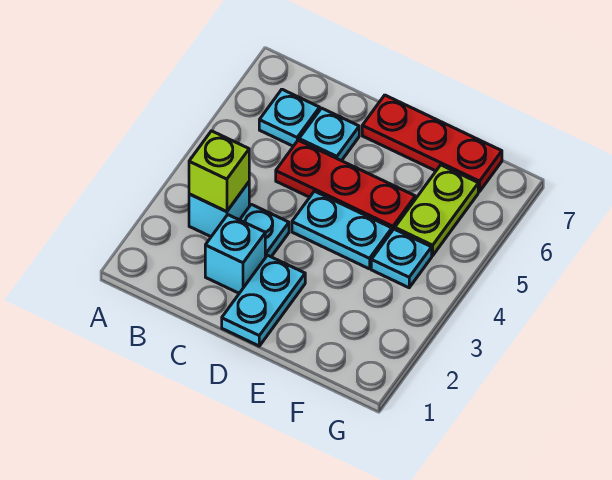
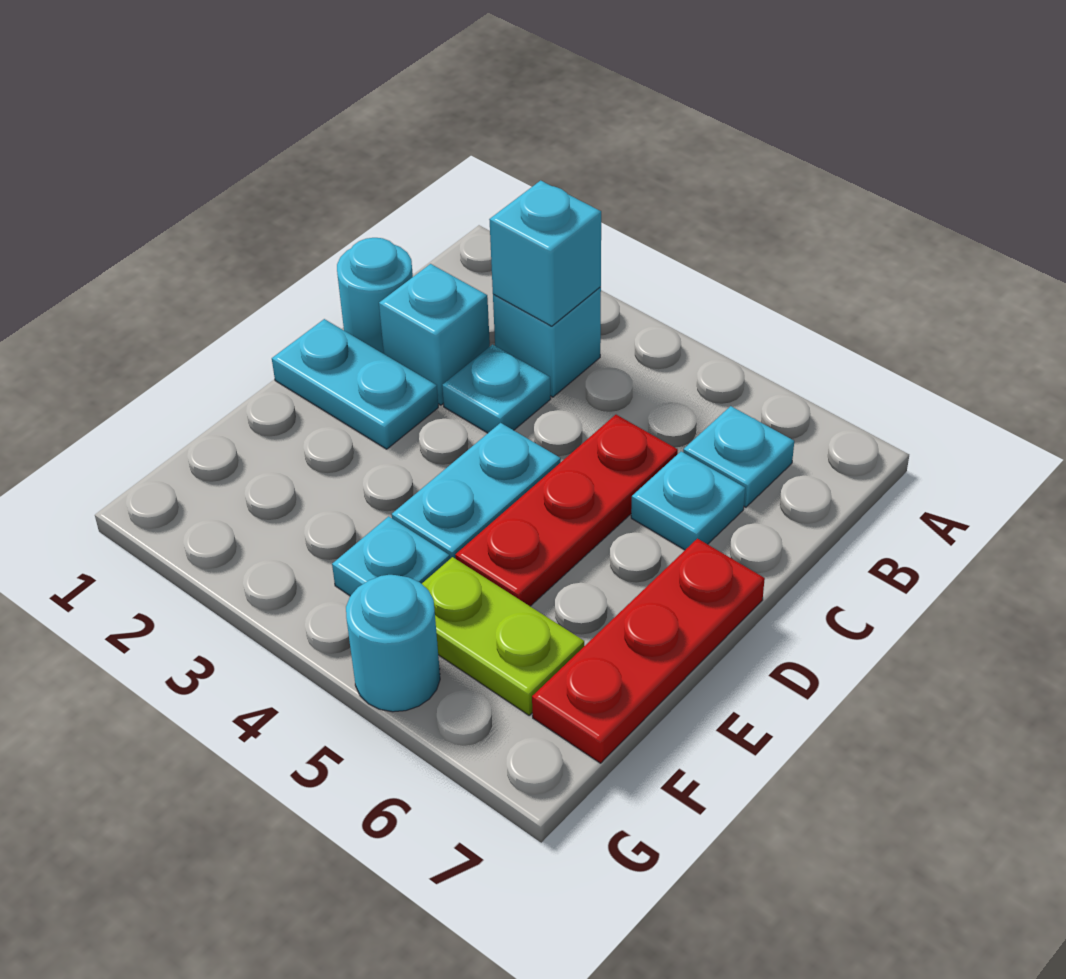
lime 1x1 brick [189,131,249,212] -> cyan 1x1 brick [489,180,601,326]
none -> cyan 1x1 round brick [337,238,413,354]
none -> cyan 1x1 round brick [346,575,440,712]

